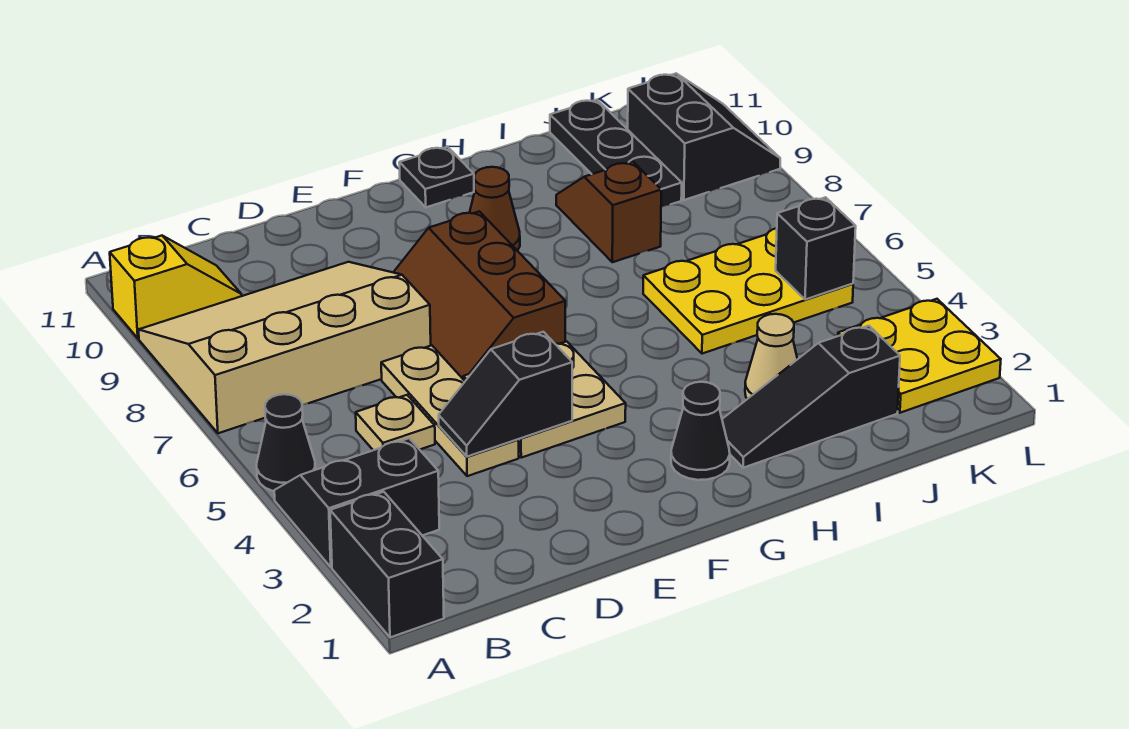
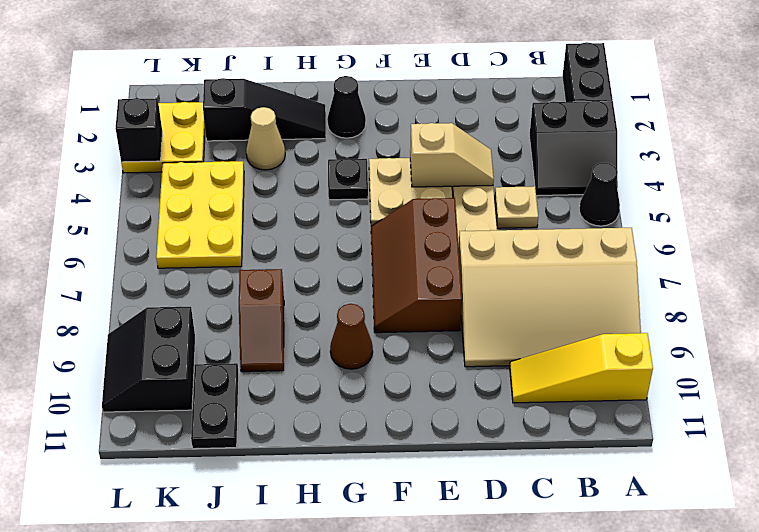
yellow 1x2 slope [110,236,242,338] -> yellow 1x3 slope [510,333,653,403]
black 1x2 slope [439,332,572,457] -> tan 1x2 slope [410,123,494,187]
brown 2x3 slope [393,211,565,379] -> brown 2x3 slope turned to [371,198,462,333]
black 1x1 plate [399,147,474,207] -> black 1x1 plate moved to [328,159,368,200]
yellow 2x3 plate [643,228,853,354] -> yellow 2x3 plate turned to [156,161,244,268]
black 1x3 plate [550,100,682,207] -> black 1x2 plate [191,363,239,449]
black 1x1 brick [776,197,856,300] -> black 1x1 brick moved to [116,98,162,162]

